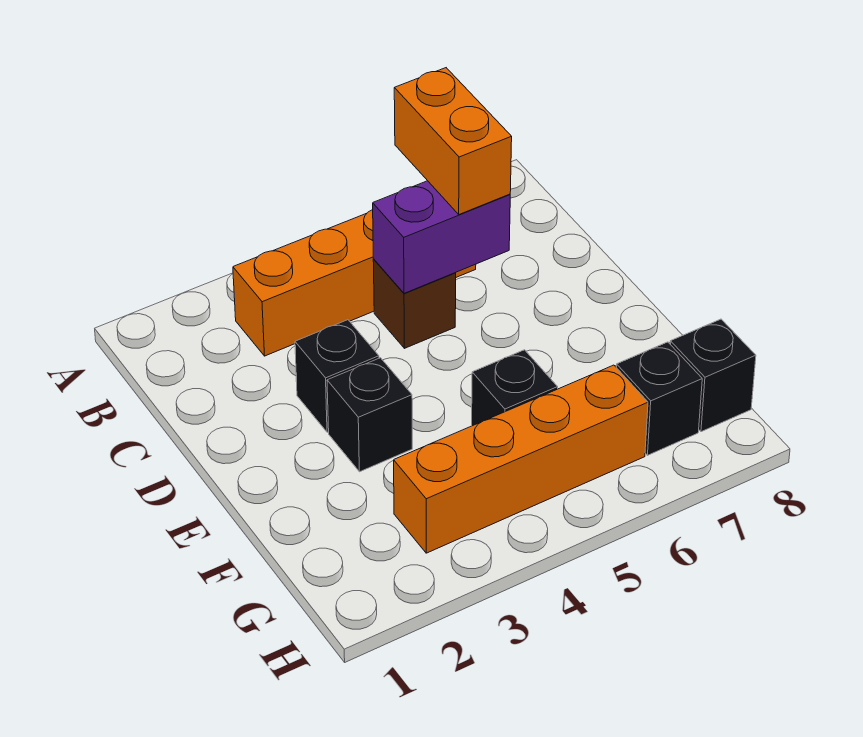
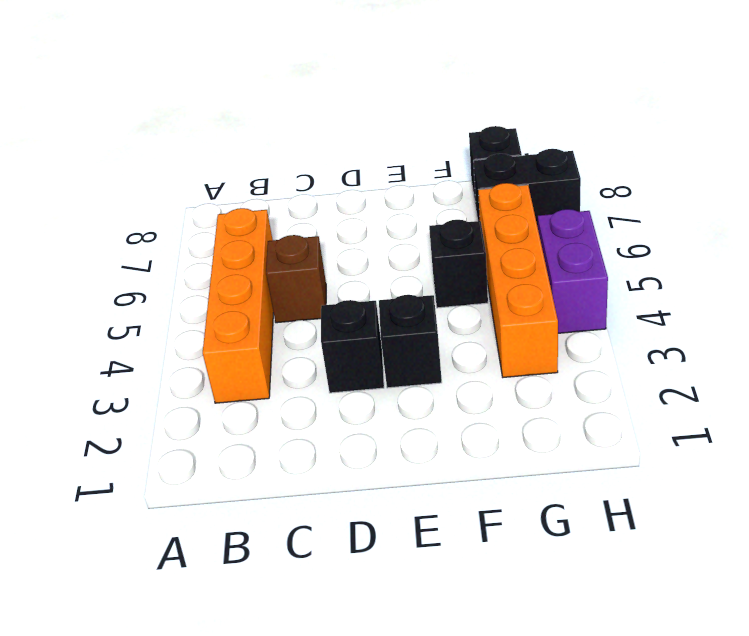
orange 1x2 brick [394,68,512,214] -> none
purple 1x2 brick [373,181,510,293] -> purple 1x2 brick moved to [538,209,608,333]
black 1x1 brick [616,342,702,455] -> black 1x2 brick [473,149,581,227]

